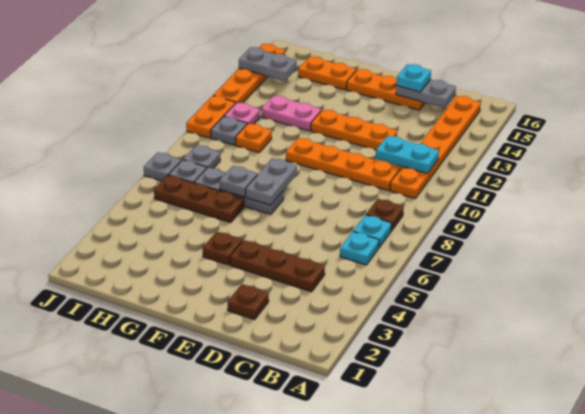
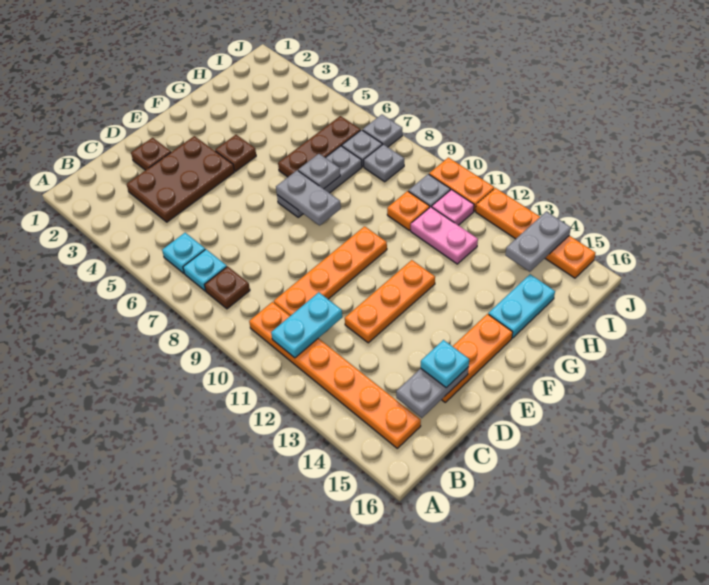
brown 1x3 plate [230,240,325,292] -> brown 2x3 plate [126,136,234,222]
pink 1x2 plate [262,96,321,131] -> pink 1x2 plate turned to [411,207,478,264]
orange 1x2 plate [298,56,356,90] -> cyan 1x2 plate [488,274,555,338]

